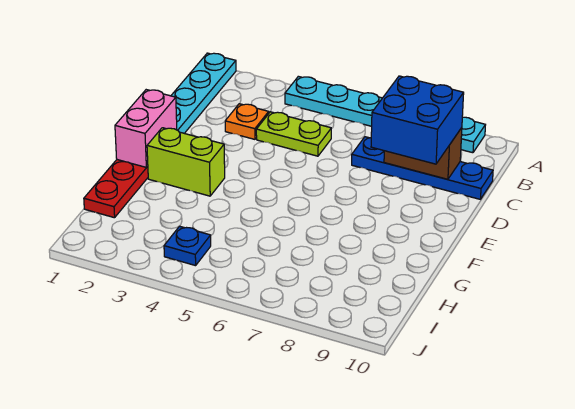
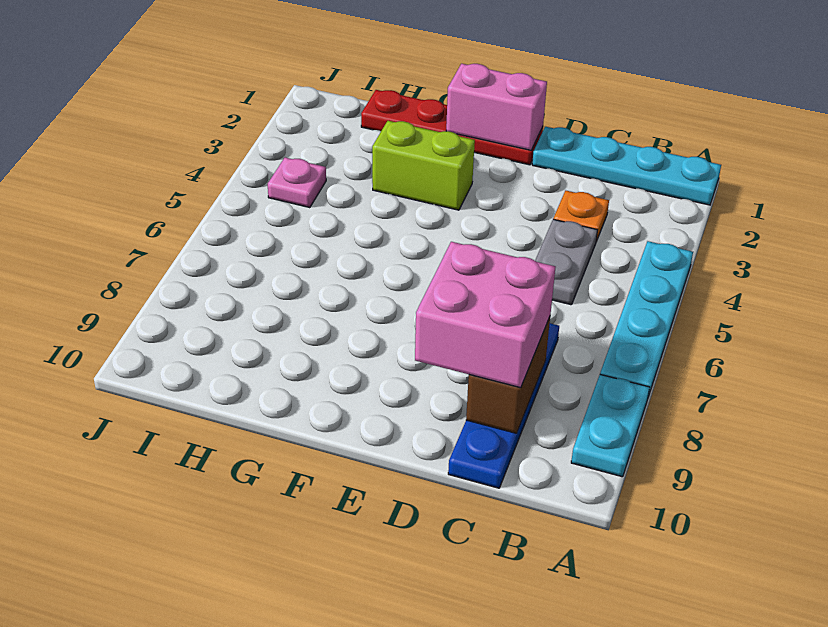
lime 1x2 plate [256,112,331,156] -> grey 1x2 plate [535,219,597,305]
blue 2x2 brick [371,76,464,164] -> pink 2x2 brick [415,242,555,388]
lime 1x2 brick [147,128,225,196] -> lime 1x2 brick turned to [372,121,475,210]
blue 1x1 plate [164,226,211,266] -> pink 1x1 plate [268,158,326,208]

